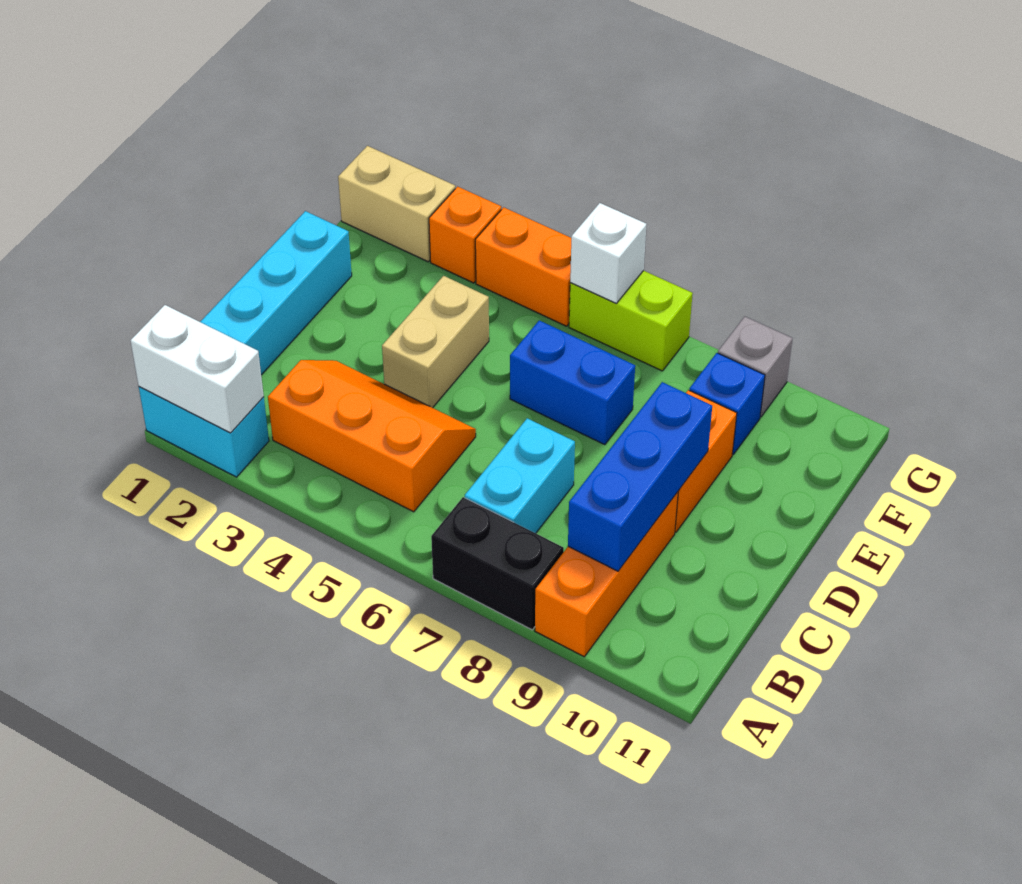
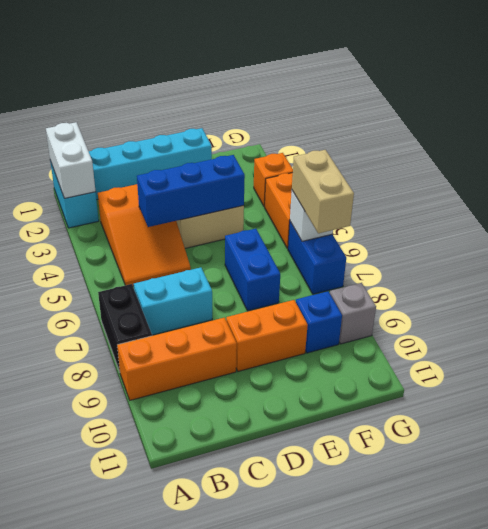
orange 2x3 slope [268,360,476,512] -> orange 2x3 slope turned to [98,184,191,286]
blue 1x3 brick [568,382,712,571] -> blue 1x3 brick moved to [137,155,245,227]
tan 1x2 brick [338,146,455,262] -> tan 1x2 brick moved to [292,150,354,233]
lime 1x2 brick [569,271,693,371] -> blue 1x2 brick [288,222,346,294]

